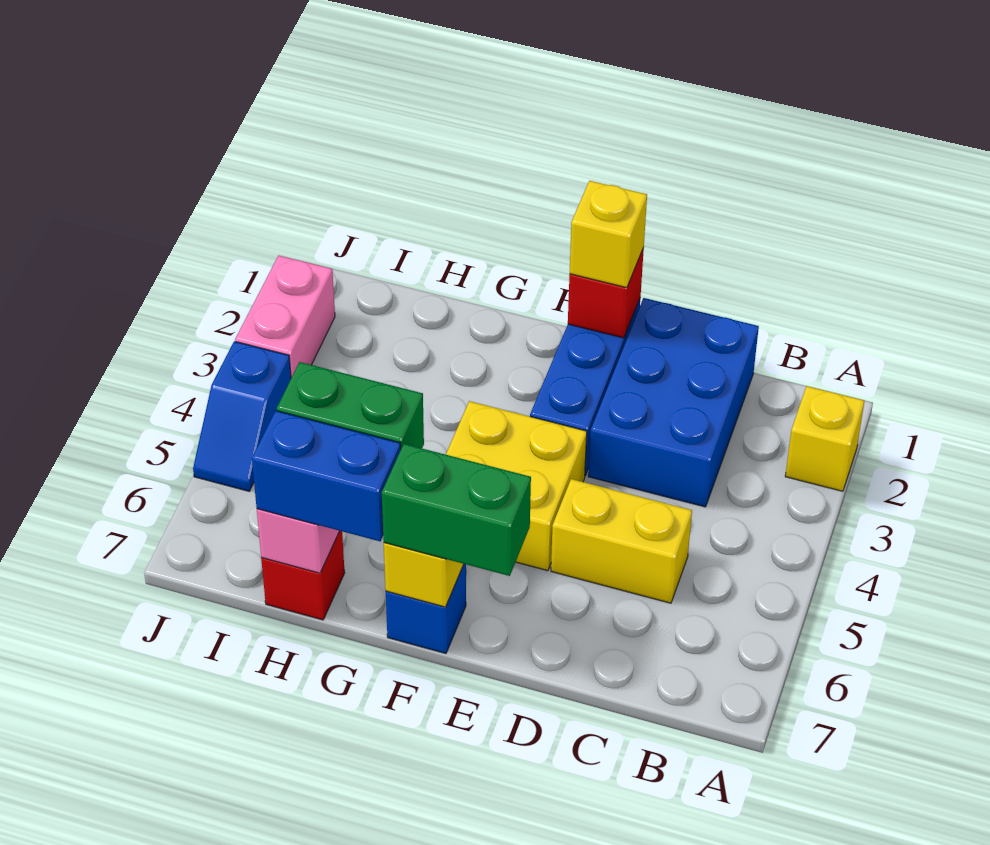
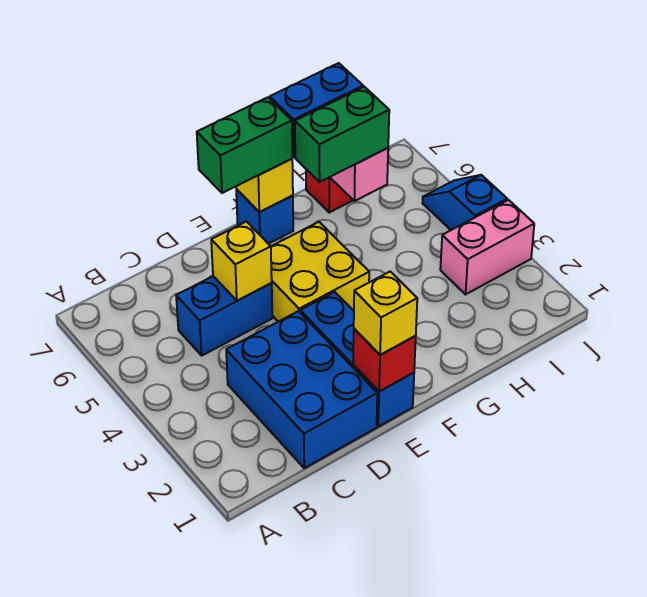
yellow 1x1 brick [785,386,865,491] -> yellow 1x1 brick moved to [211,222,272,301]
yellow 1x2 brick [551,479,692,603] -> blue 1x2 brick [176,276,272,355]
pink 1x2 brick [235,255,335,378] -> pink 1x2 brick turned to [440,200,534,294]

